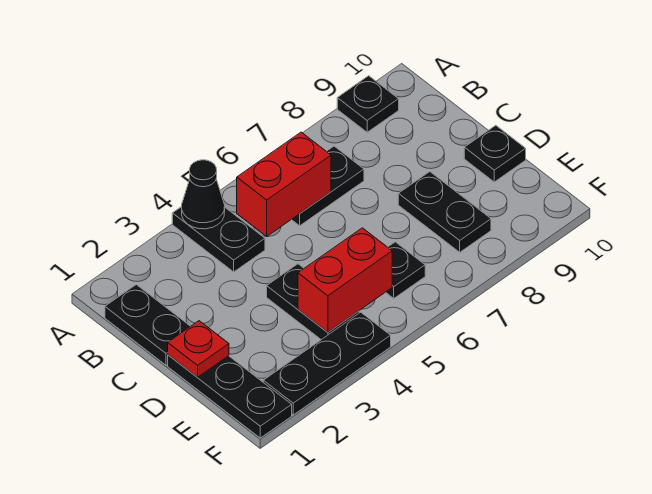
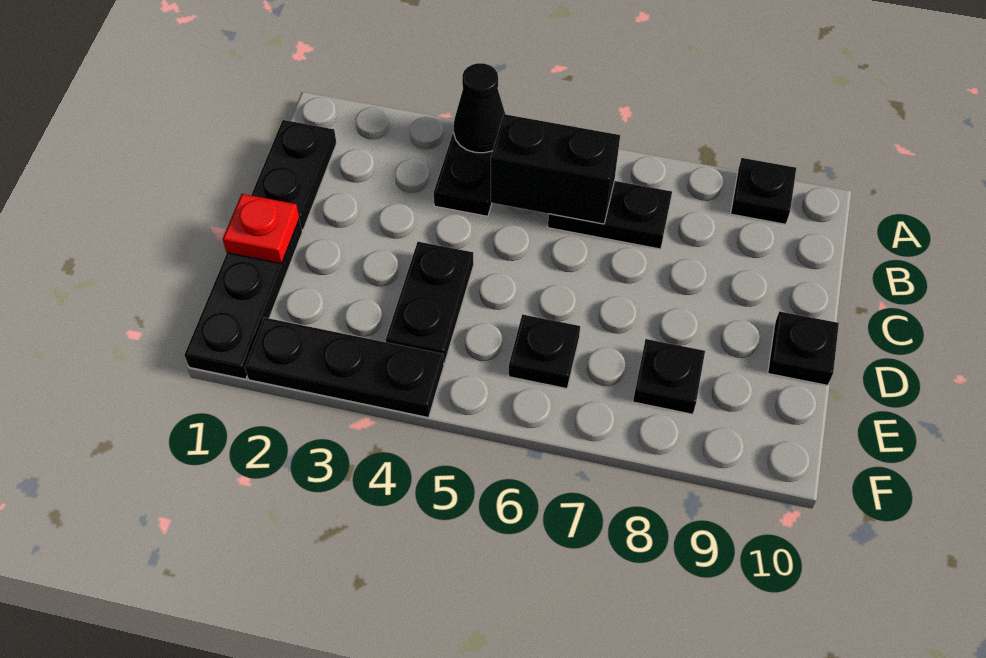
red 1x2 brick [237,132,331,236] -> black 1x2 brick [491,114,620,224]
black 1x2 plate [398,172,491,252] -> black 1x1 plate [633,339,705,414]
red 1x2 brick [298,228,392,332] -> none

